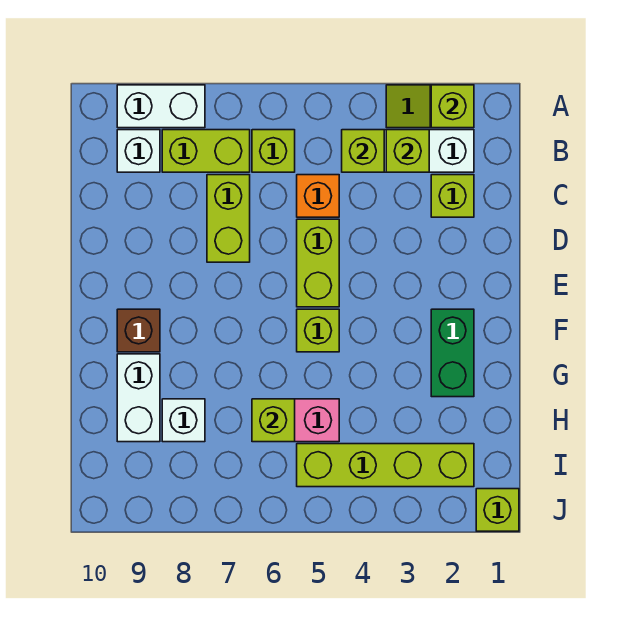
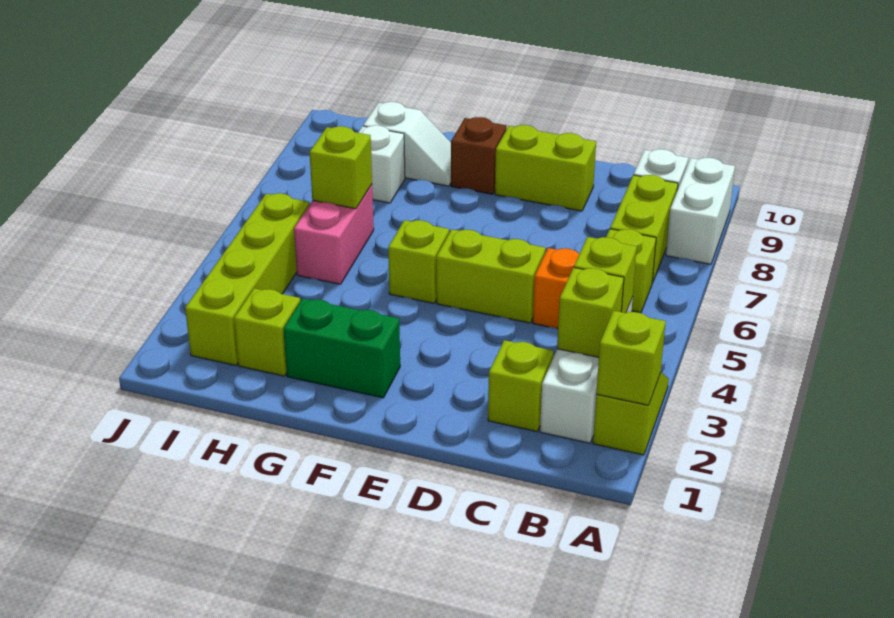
lime 1x2 brick [207,175,250,262] -> lime 1x2 brick moved to [495,125,596,211]
white 1x2 brick [117,354,160,442] -> white 1x2 slope [363,102,451,186]
lime 1x1 brick [476,489,519,531] -> lime 1x1 brick moved to [234,288,300,376]

